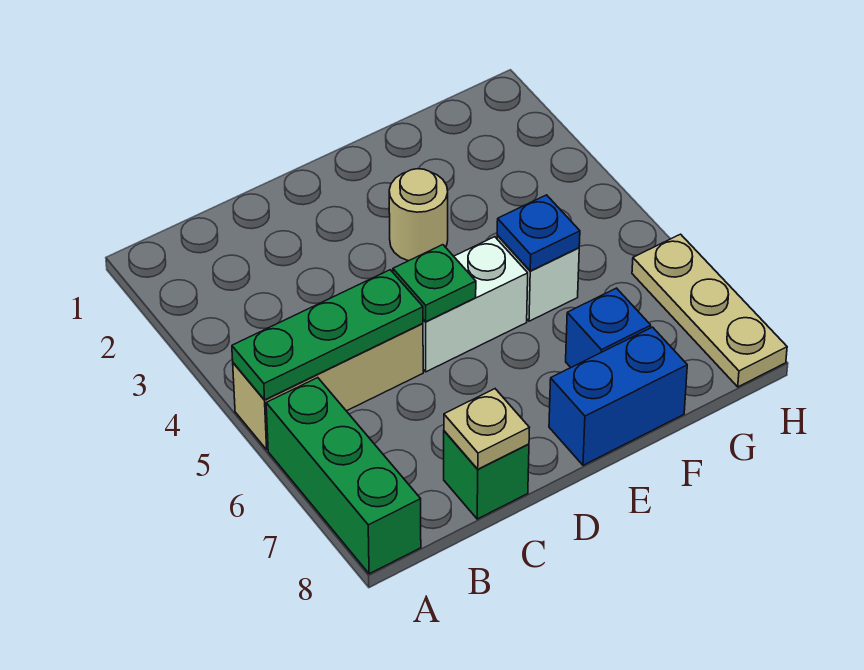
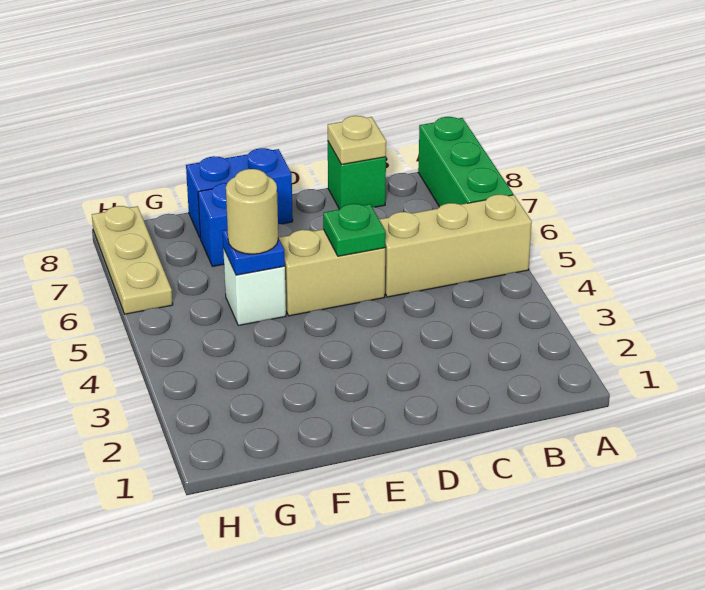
green 1x3 plate [232,270,423,400] -> none
white 1x2 brick [423,237,528,372] -> tan 1x2 brick [278,229,385,316]
tan 1x1 round brick [389,169,448,261] -> tan 1x1 round brick moved to [226,169,278,254]

